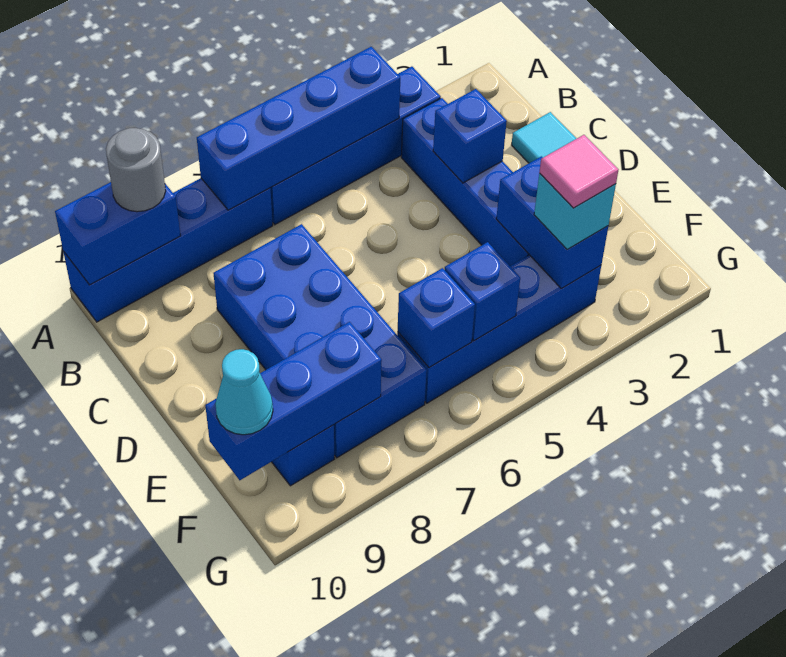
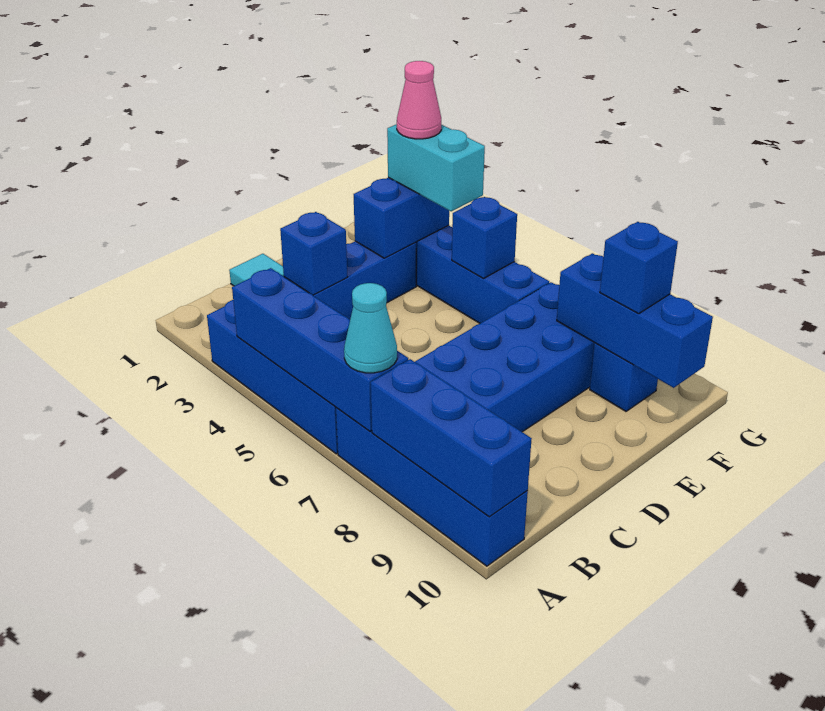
blue 1x2 brick [55,182,181,285] -> blue 1x3 brick [371,359,532,517]
grey 1x1 round brick [106,128,166,212] -> none
cyan 1x1 brick [534,174,616,249] -> cyan 1x2 brick [387,124,485,211]
pink 1x1 tile [539,135,618,208] -> pink 1x1 cone [397,61,441,139]
blue 1x1 brick [398,268,475,368] -> blue 1x1 brick moved to [600,222,678,314]
cyan 1x1 cone [215,349,273,435] -> cyan 1x1 cone moved to [344,283,397,373]

